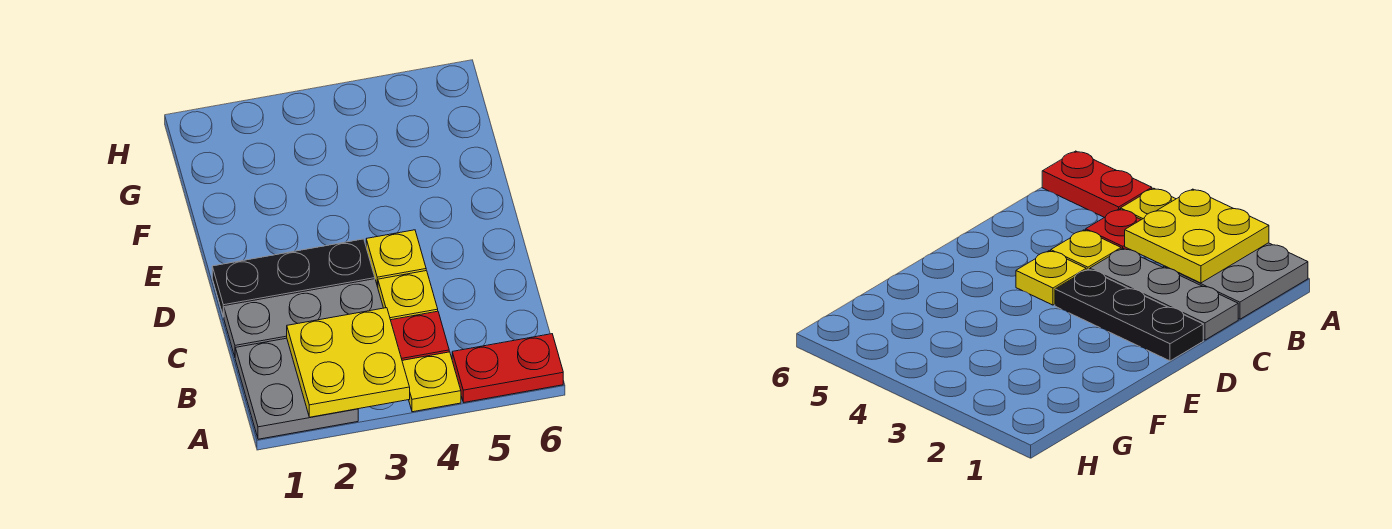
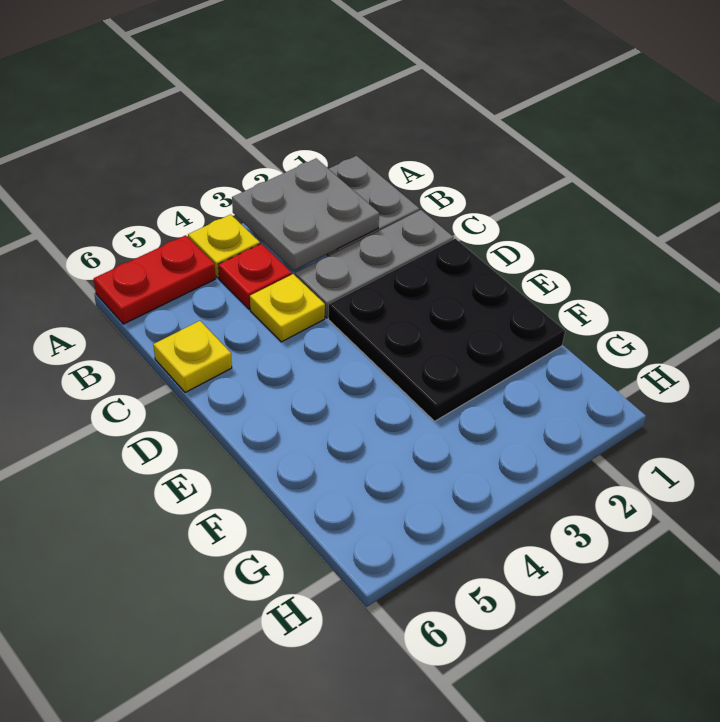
yellow 2x2 plate [287,308,410,417] -> grey 2x2 plate [232,159,379,270]
black 1x3 plate [212,239,375,317] -> black 3x3 plate [328,239,565,421]
yellow 1x1 plate [366,230,426,287] -> yellow 1x1 plate moved to [153,321,232,393]

